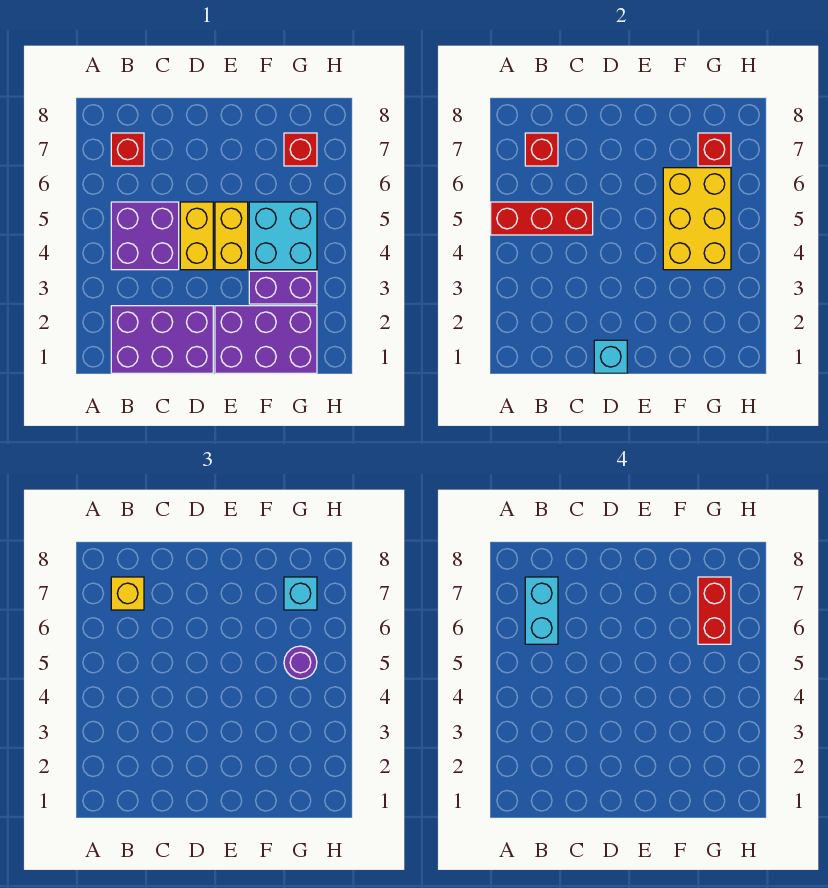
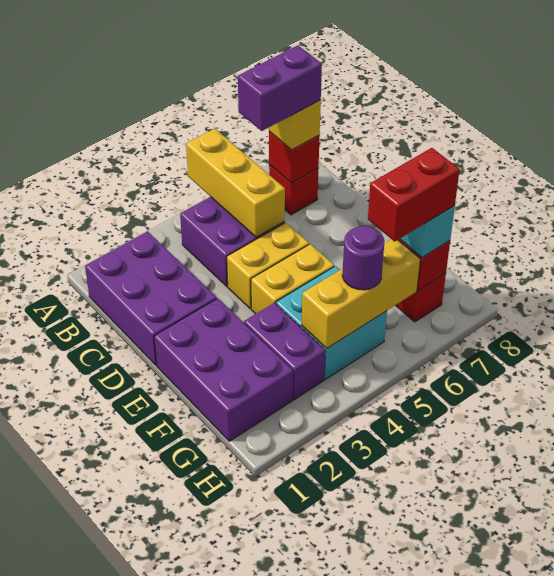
red 1x3 brick [491,202,593,235] -> yellow 1x3 brick [186,129,285,237]
cyan 1x2 brick [525,577,558,644] -> purple 1x2 brick [238,45,322,131]
cyan 1x1 brick [594,340,627,373] -> none
yellow 2x3 brick [663,168,731,270] -> yellow 1x3 brick [302,239,420,348]

